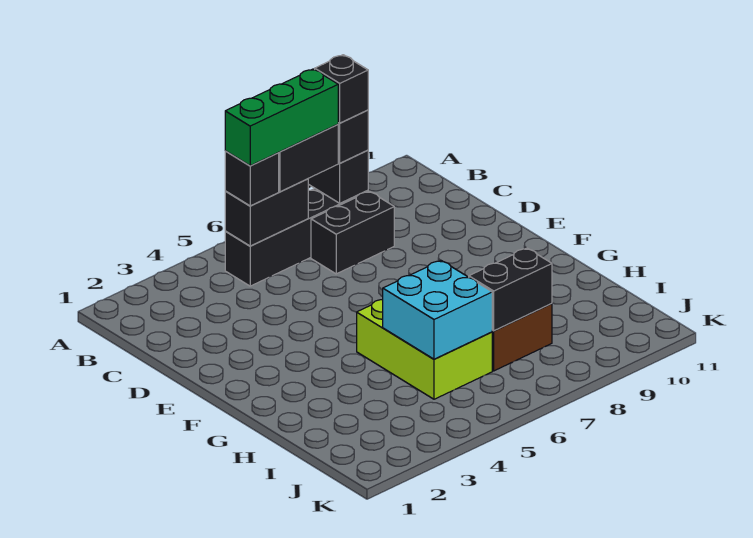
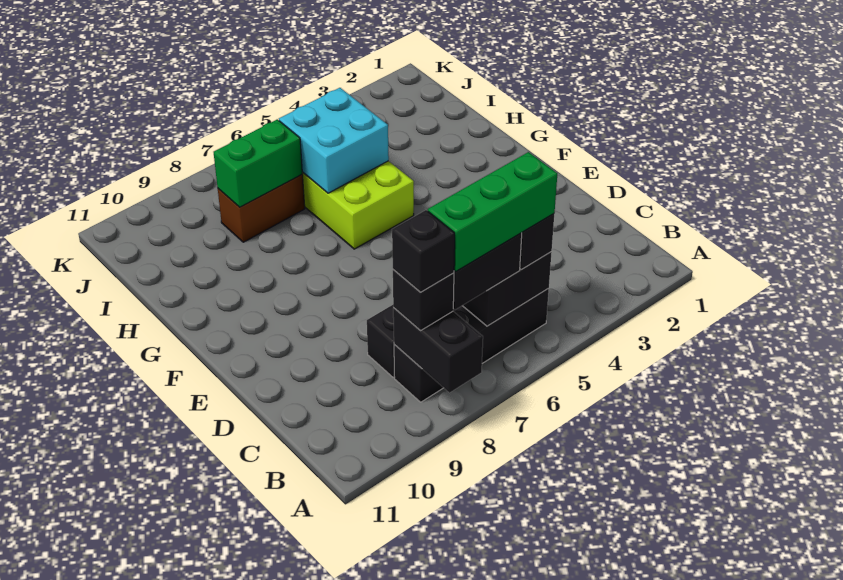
black 1x2 brick [469,248,552,331] -> green 1x2 brick [214,119,302,207]

